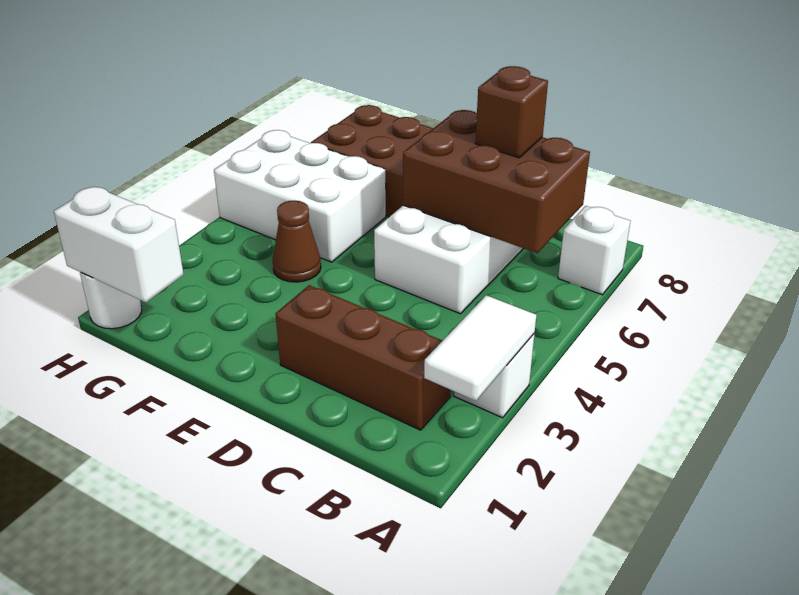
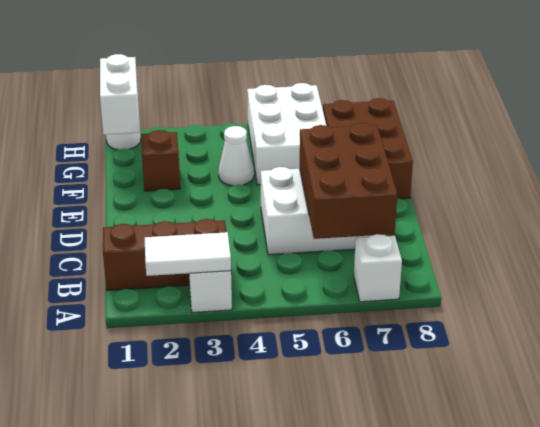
brown 1x3 brick [276,285,450,430] -> brown 1x3 brick turned to [103,219,226,291]
brown 1x1 brick [475,66,548,158] -> brown 1x1 brick moved to [141,130,180,191]
brown 1x1 cone [273,201,321,282] -> white 1x1 cone [218,126,254,186]

